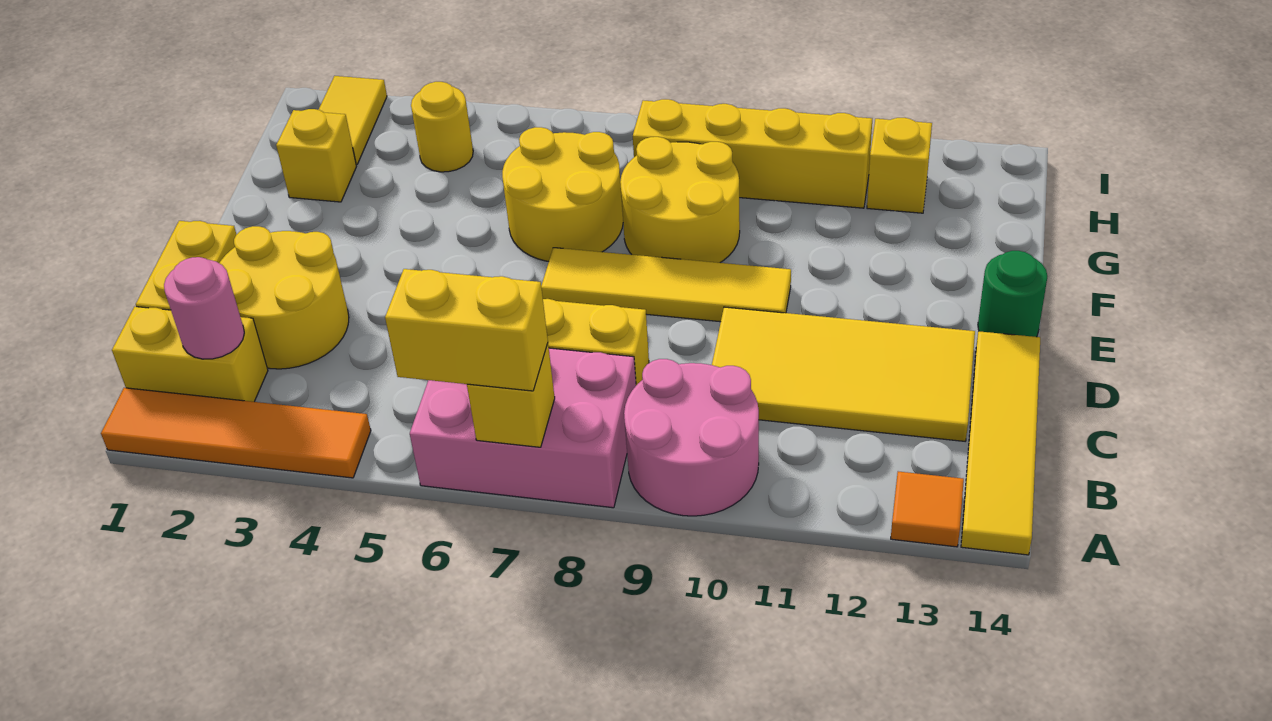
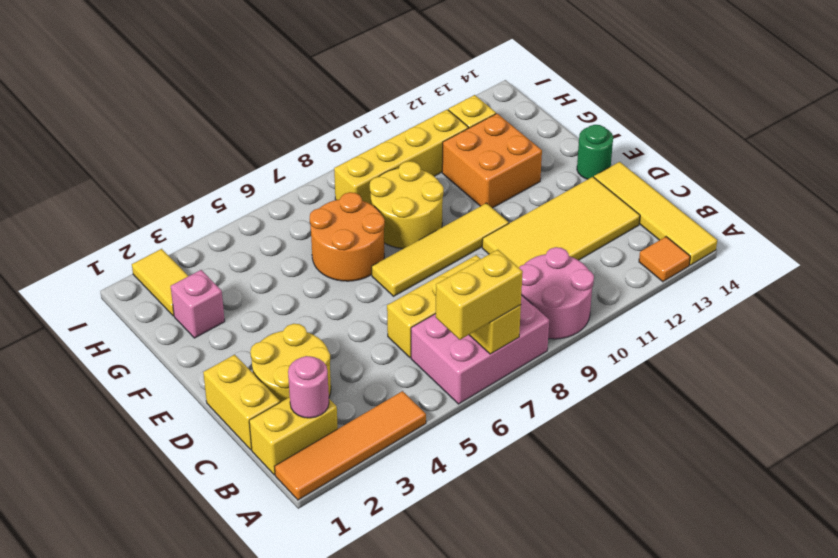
yellow 2x2 round brick [502,127,623,261] -> orange 2x2 round brick [310,192,385,281]
none -> orange 2x2 brick [442,114,542,208]
yellow 1x1 brick [276,109,356,202] -> pink 1x1 brick [171,270,225,338]
yellow 1x1 round brick [411,82,473,172] -> none

